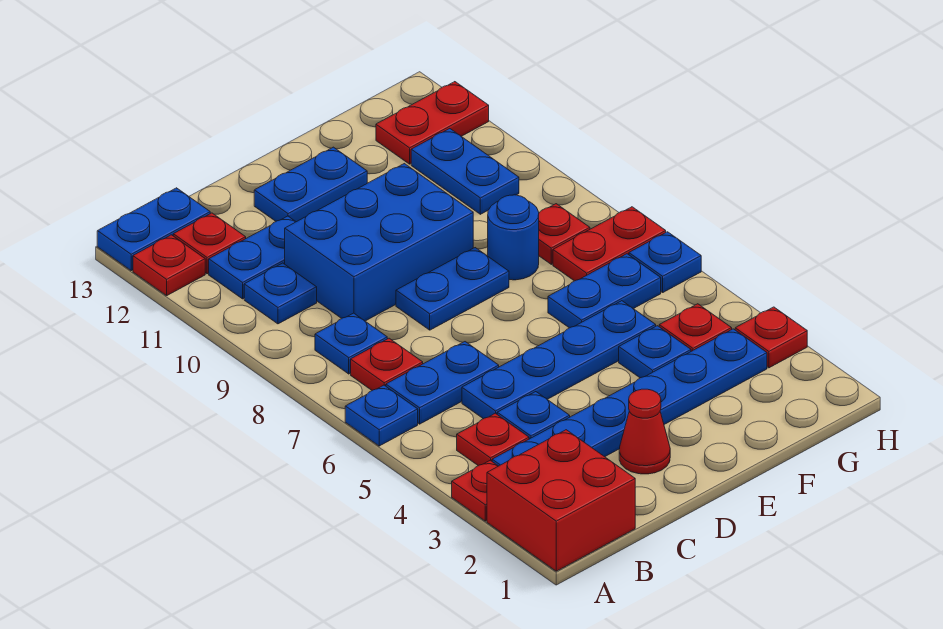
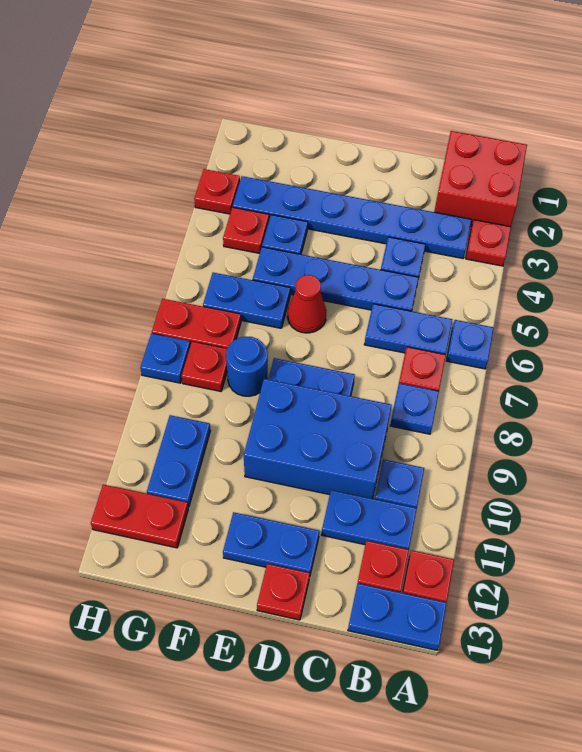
red 1x1 plate [457,413,529,466] -> red 1x1 plate moved to [257,564,310,620]
red 1x1 cone [619,389,670,474] -> red 1x1 cone moved to [287,275,327,333]
blue 1x1 plate [629,232,701,292] -> blue 1x1 plate moved to [140,333,190,383]

